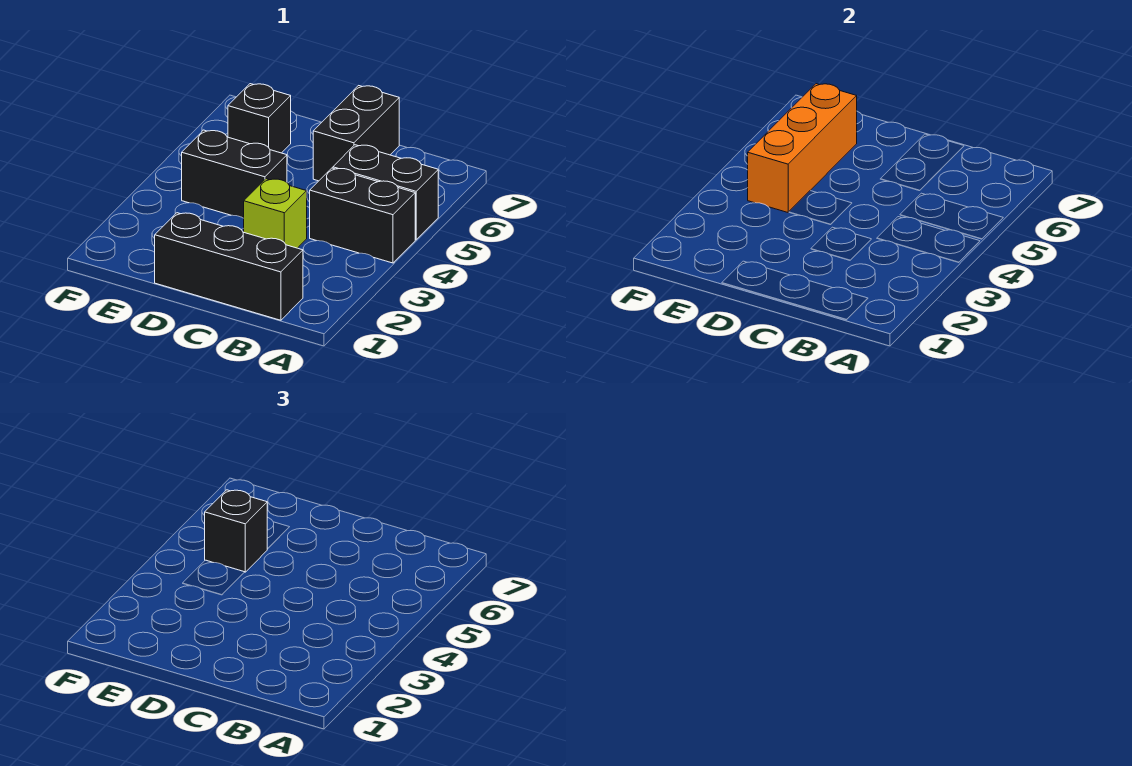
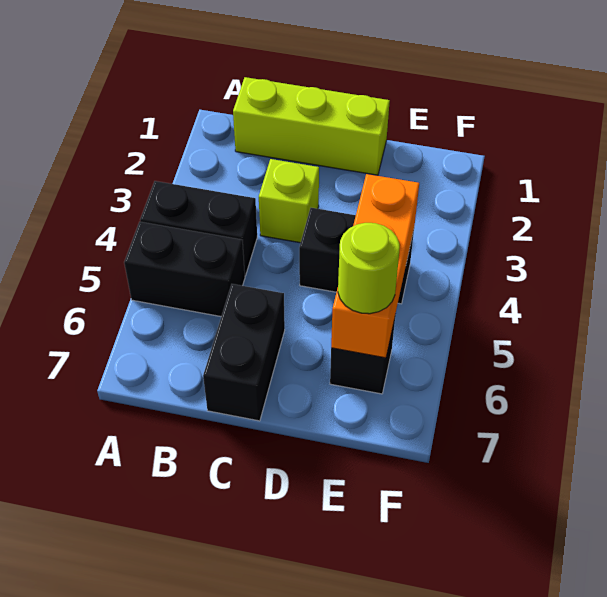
black 1x3 brick [155,213,303,320] -> lime 1x3 brick [233,77,390,175]
black 1x1 brick [205,490,267,572] -> none
none -> lime 1x1 round brick [338,223,400,314]

